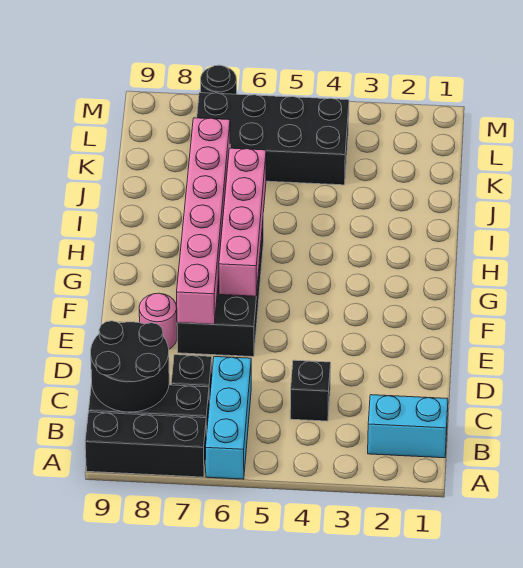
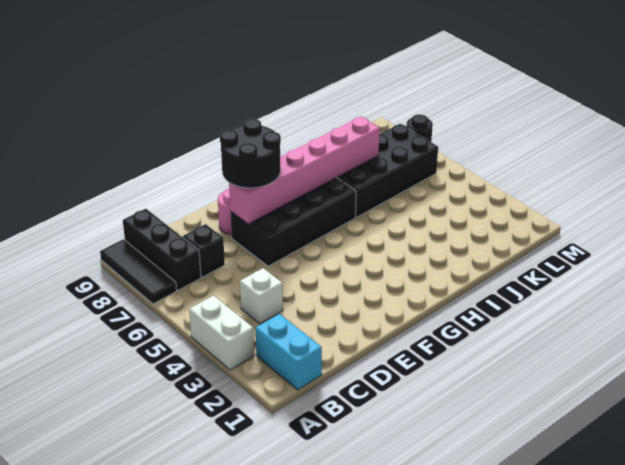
none -> white 1x2 brick [189,296,254,370]
cyan 1x3 brick [206,357,251,479] -> none
black 1x3 brick [85,412,206,477] -> black 1x3 tile [100,239,177,304]
black 2x2 round brick [91,321,169,412] -> black 2x2 round brick moved to [220,119,281,188]
black 1x1 brick [290,360,331,421] -> white 1x1 brick [240,268,283,324]
pink 1x4 brick [219,148,266,296] -> none
black 2x4 brick [197,93,349,185] -> black 2x4 brick turned to [337,124,438,217]

